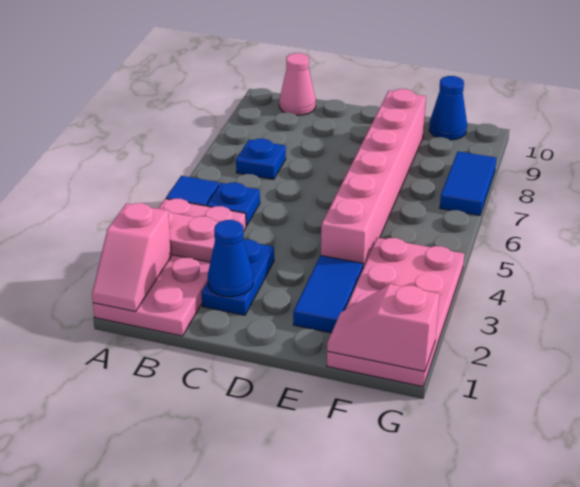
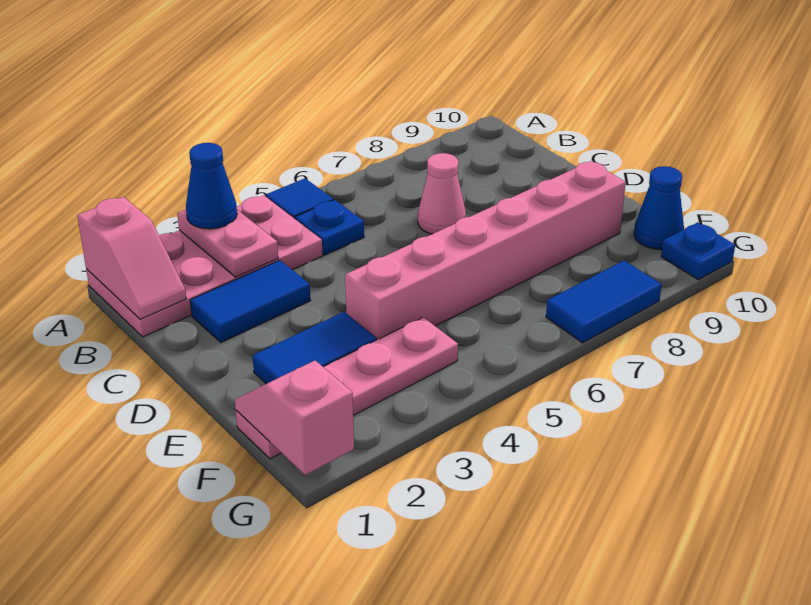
pink 1x2 slope [92,203,171,311] -> pink 1x2 slope turned to [77,197,186,319]
blue 1x1 plate [236,139,286,180] -> blue 1x1 plate moved to [661,222,735,280]
pink 1x1 cone [279,53,316,115] -> pink 1x1 cone moved to [418,153,466,234]
blue 1x2 plate [201,239,274,315] -> blue 1x2 tile [190,260,311,342]
blue 1x1 cone [208,220,253,297] -> blue 1x1 cone moved to [186,143,237,229]
pink 2x4 plate [327,238,464,387] -> pink 1x4 plate [236,317,458,459]

